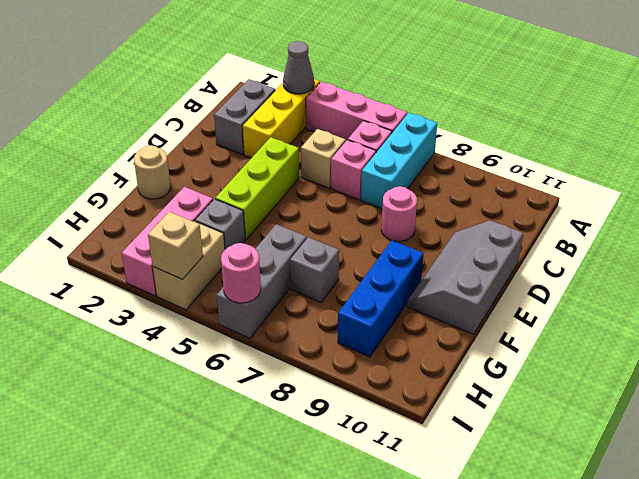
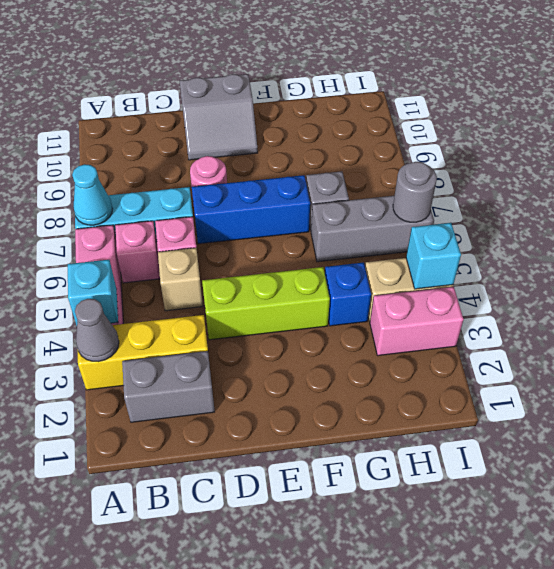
none -> cyan 1x1 brick [68,260,118,325]
none -> cyan 1x1 cone [72,164,113,225]
grey 2x3 slope [407,220,523,335] -> grey 2x2 slope [180,74,258,160]
tan 1x1 round brick [134,145,171,199] -> none
blue 1x3 brick [338,240,424,357] -> blue 1x3 brick moved to [192,175,310,244]
pink 1x3 brick [122,187,213,296] -> pink 1x2 brick [370,287,464,356]
grey 1x1 brick [195,199,245,249] -> blue 1x1 brick [325,263,371,326]
tan 1x1 brick [148,212,203,279] -> cyan 1x1 brick [406,223,461,289]
pink 1x1 round brick [221,243,261,303] -> grey 1x1 round brick [393,162,437,222]

